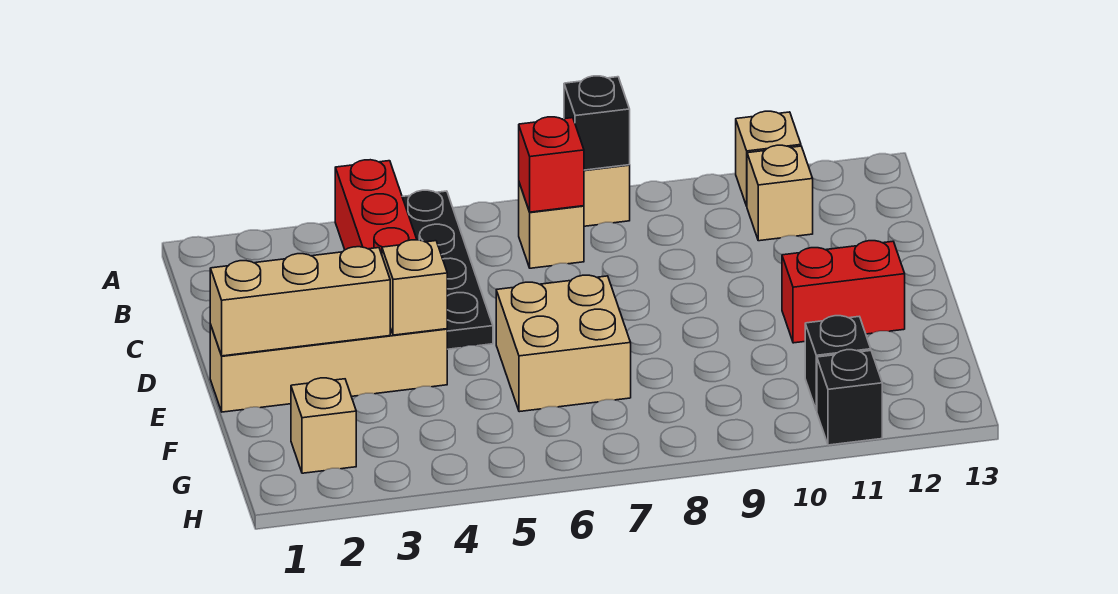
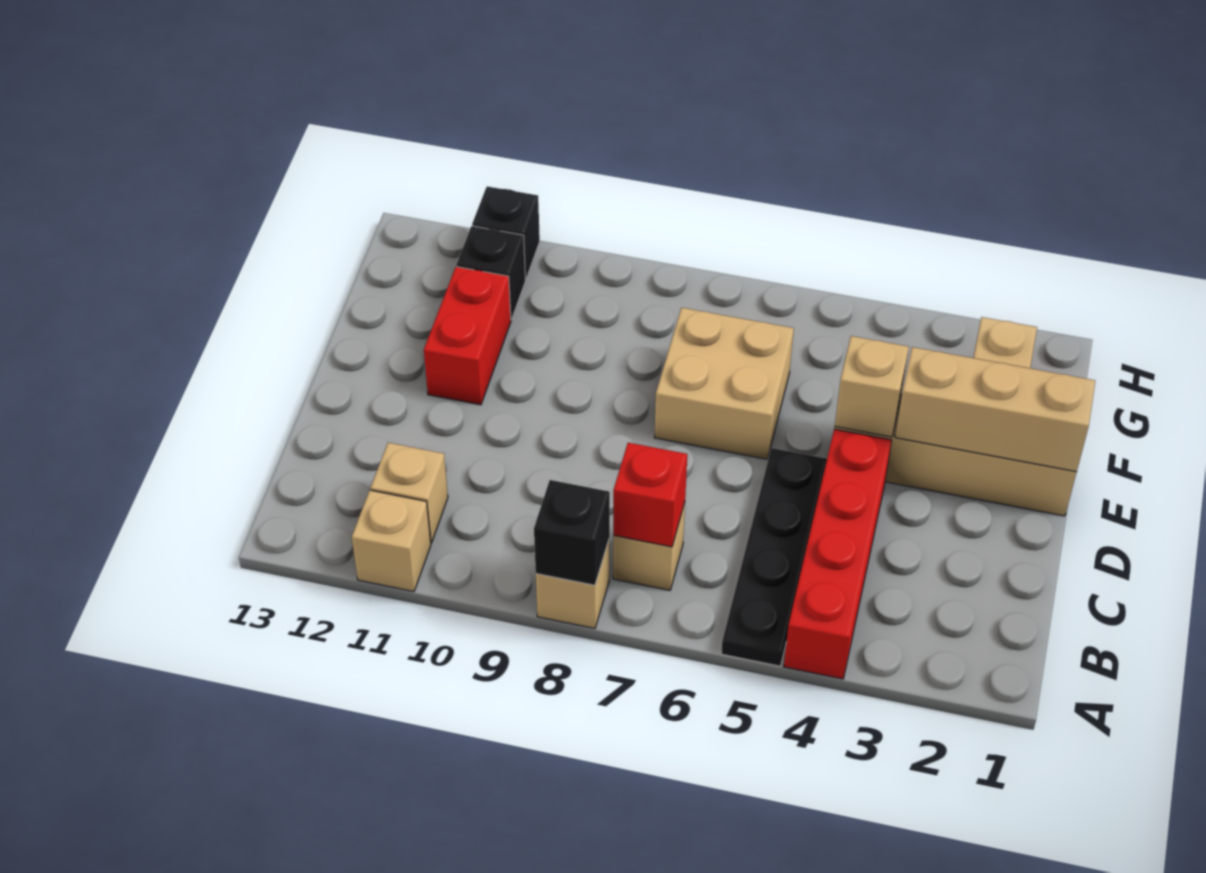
red 1x2 brick [782,241,905,343] -> red 1x2 brick turned to [424,267,511,405]

